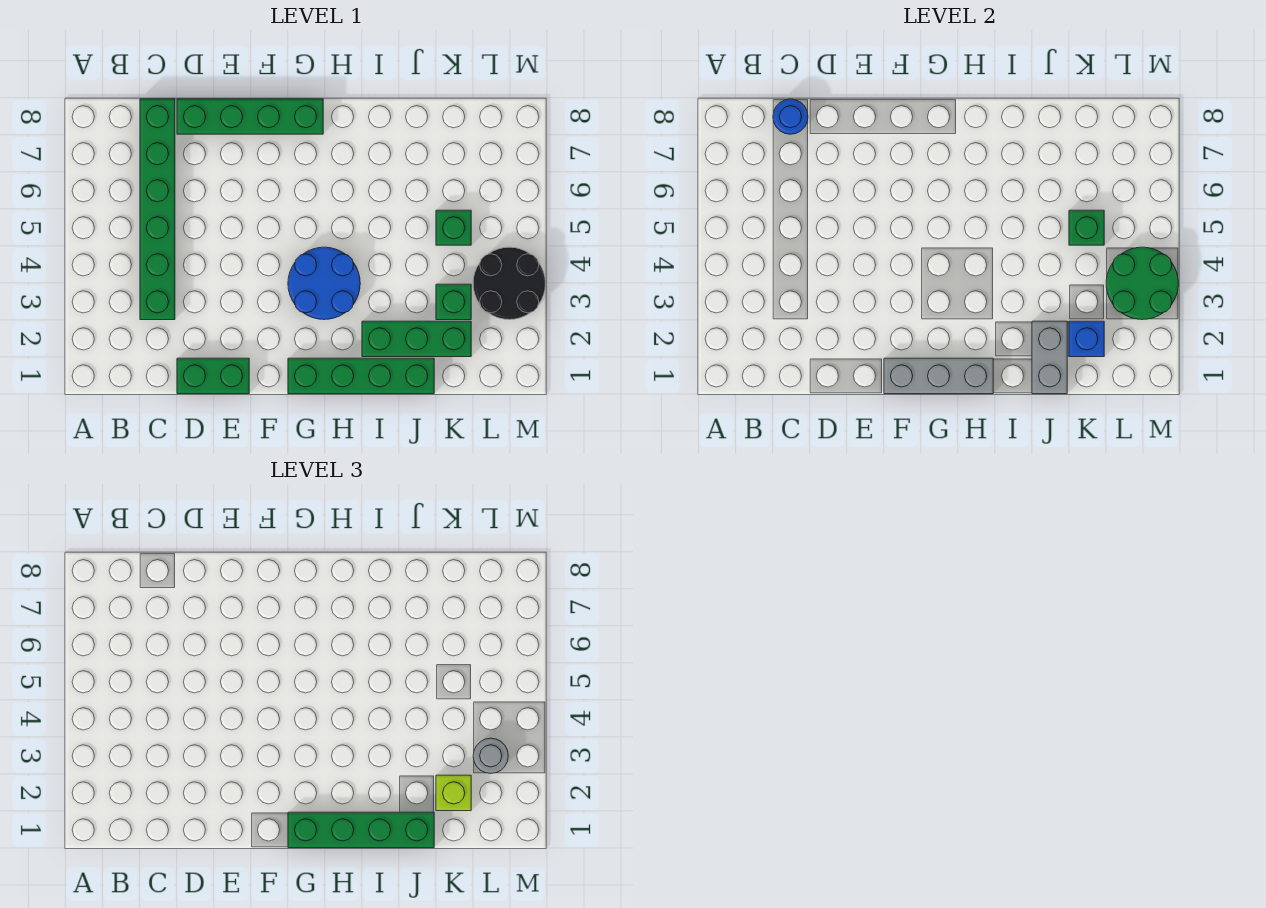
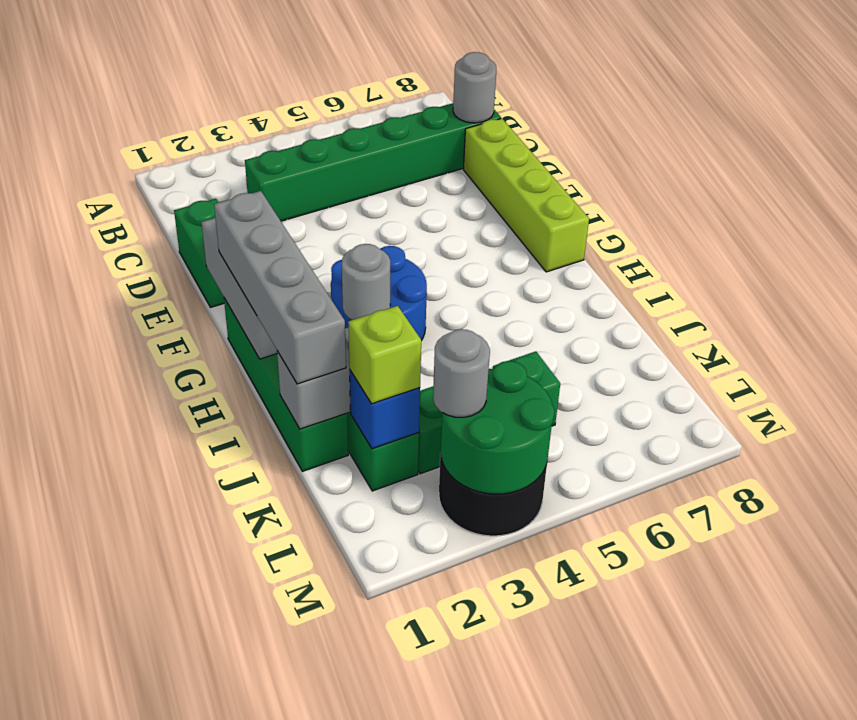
blue 1x1 round brick [773,99,808,134] -> grey 1x1 round brick [453,52,496,123]
green 1x4 brick [177,99,323,134] -> lime 1x4 brick [463,119,589,272]
green 1x4 brick [288,812,434,848] -> grey 1x4 brick [214,191,346,384]
none -> grey 1x1 round brick [342,244,390,320]
green 1x1 brick [1069,210,1104,245] -> none

